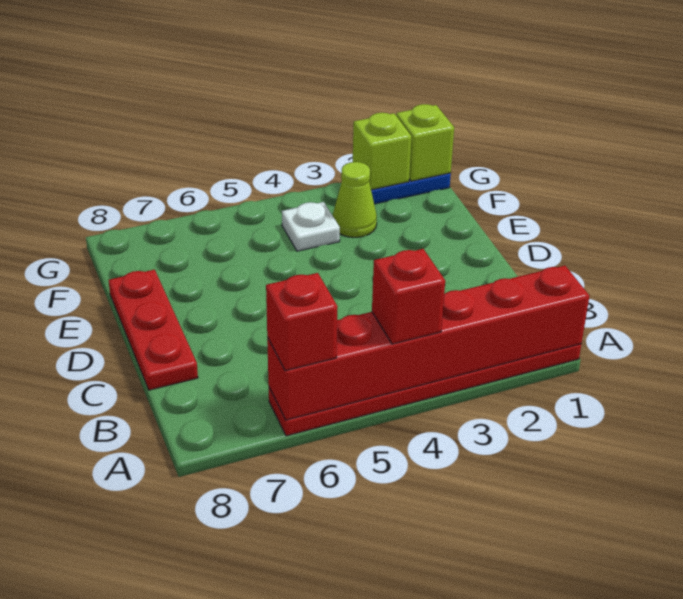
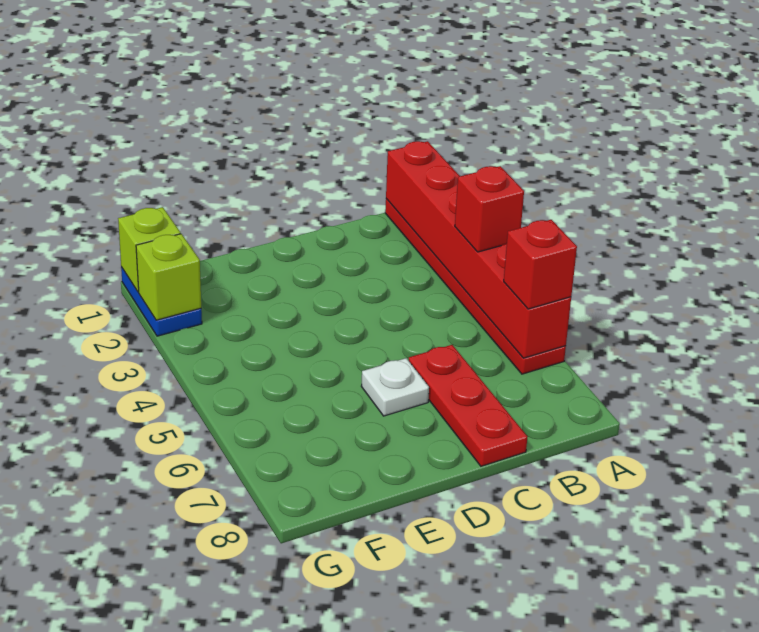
red 1x3 plate [108,270,198,390] -> red 1x3 plate turned to [408,345,528,466]
lime 1x1 cone [333,162,377,237] -> none
white 1x1 plate [282,202,340,251] -> white 1x1 plate moved to [361,358,429,416]

